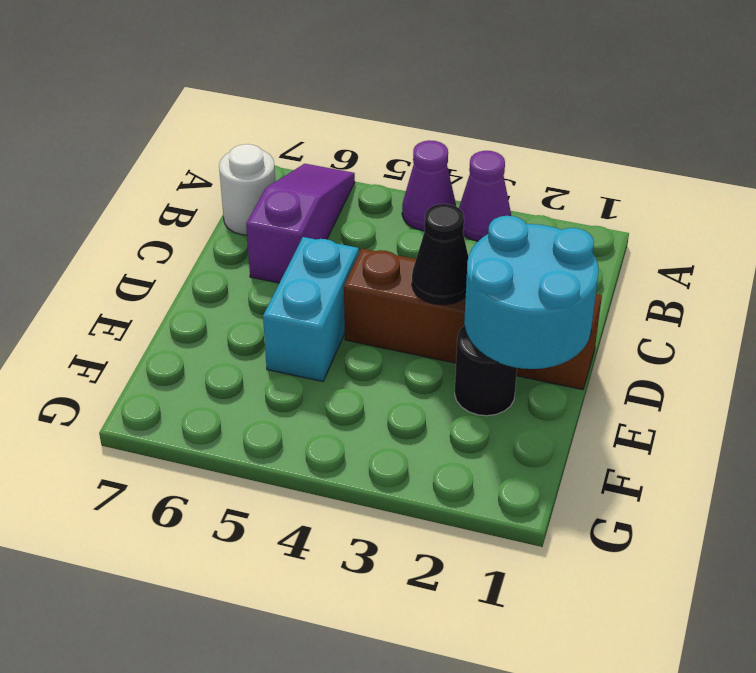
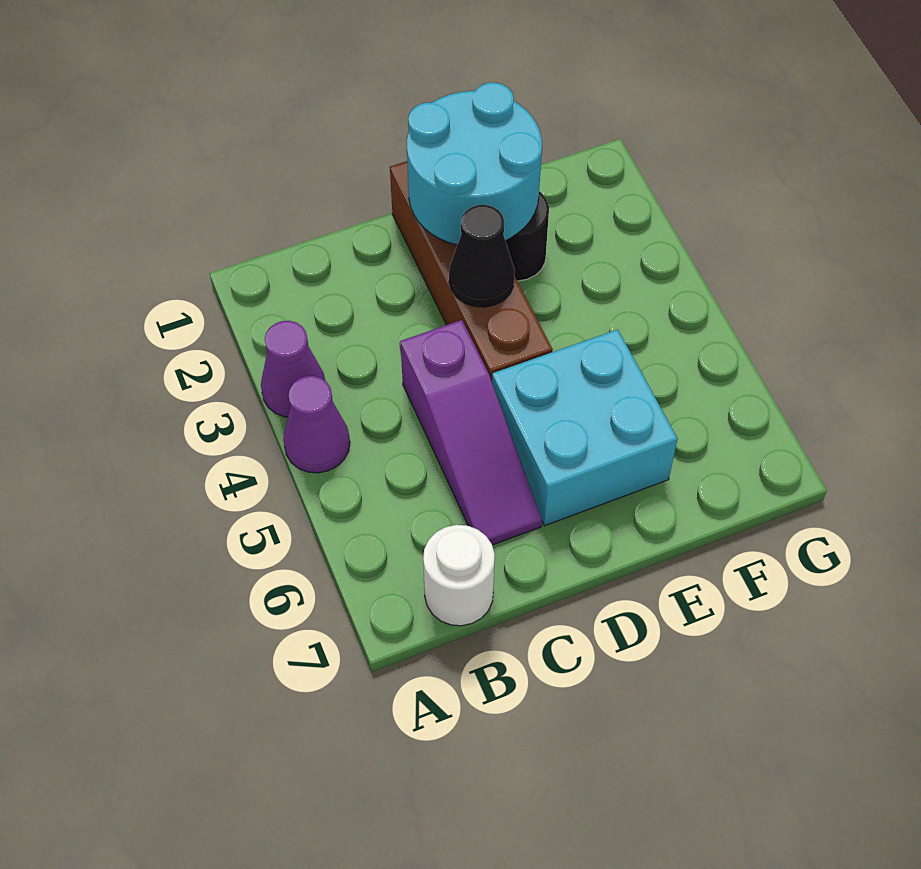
purple 1x3 slope [246,164,355,283] -> purple 1x3 slope turned to [400,320,542,545]
cyan 1x2 brick [263,237,359,382] -> cyan 2x2 brick [492,329,677,525]

